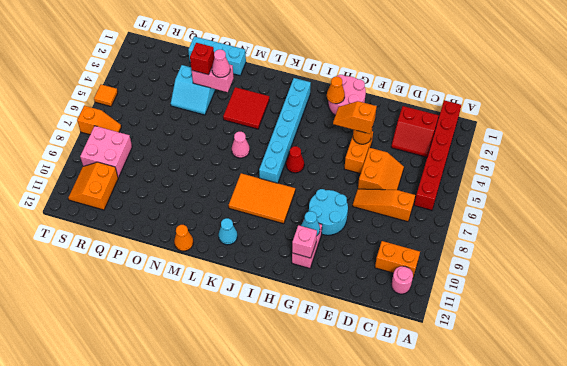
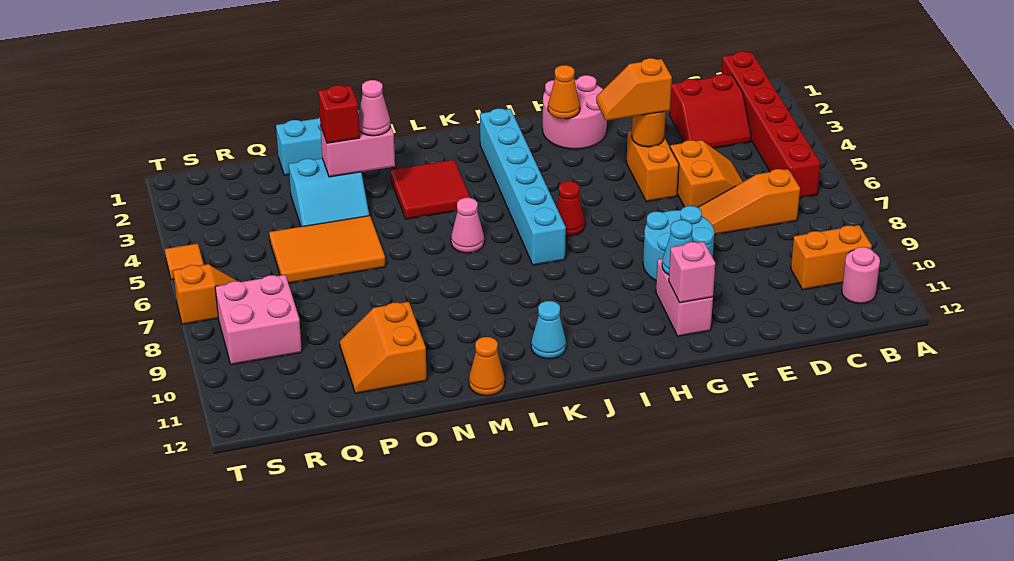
orange 2x3 tile [229,173,295,224] -> orange 2x3 tile moved to [269,216,385,283]
orange 2x2 slope [68,162,118,210] -> orange 2x2 slope moved to [340,302,427,393]

